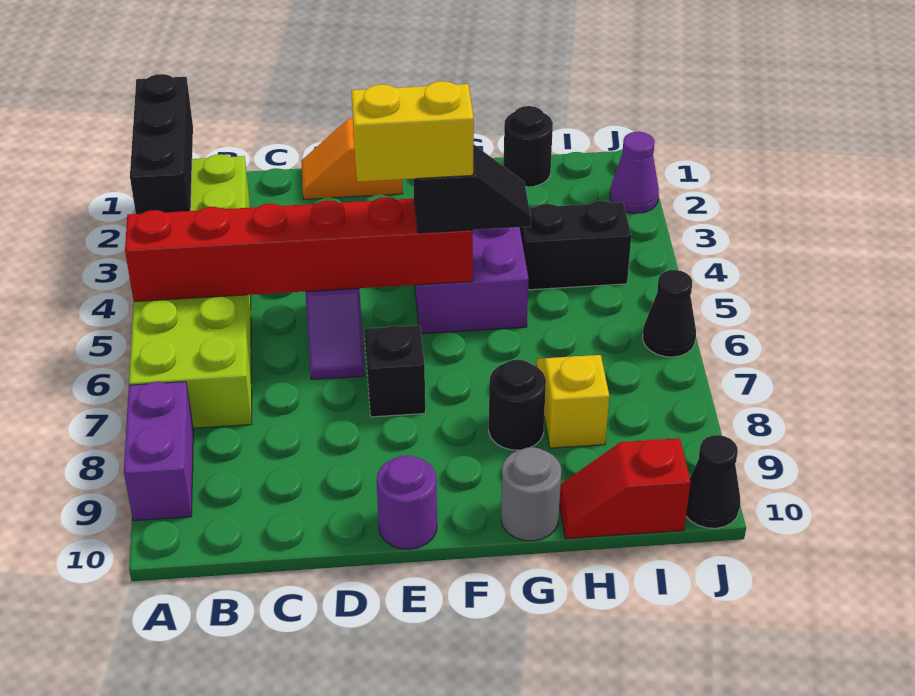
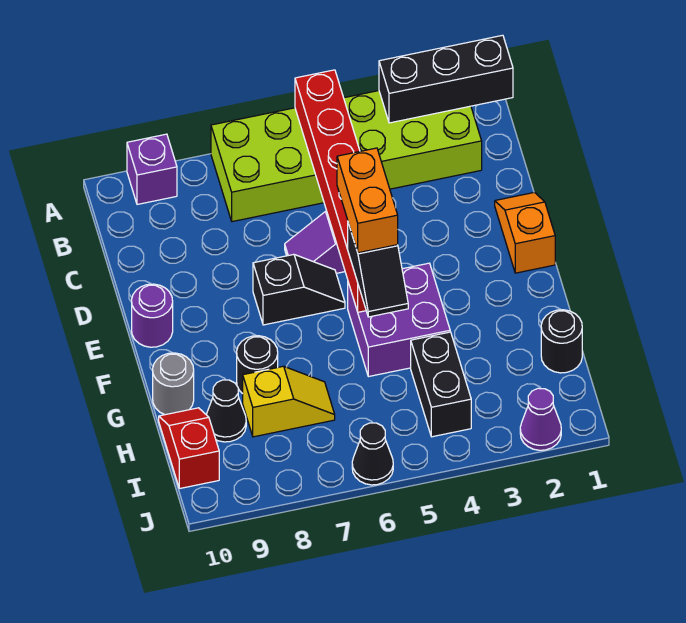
purple 1x2 brick [124,382,193,521] -> purple 1x1 brick [127,134,177,204]
yellow 1x2 brick [351,81,474,182] -> orange 1x2 brick [337,148,398,253]
black 1x1 cone [686,435,740,528] -> black 1x1 cone moved to [206,380,246,442]

